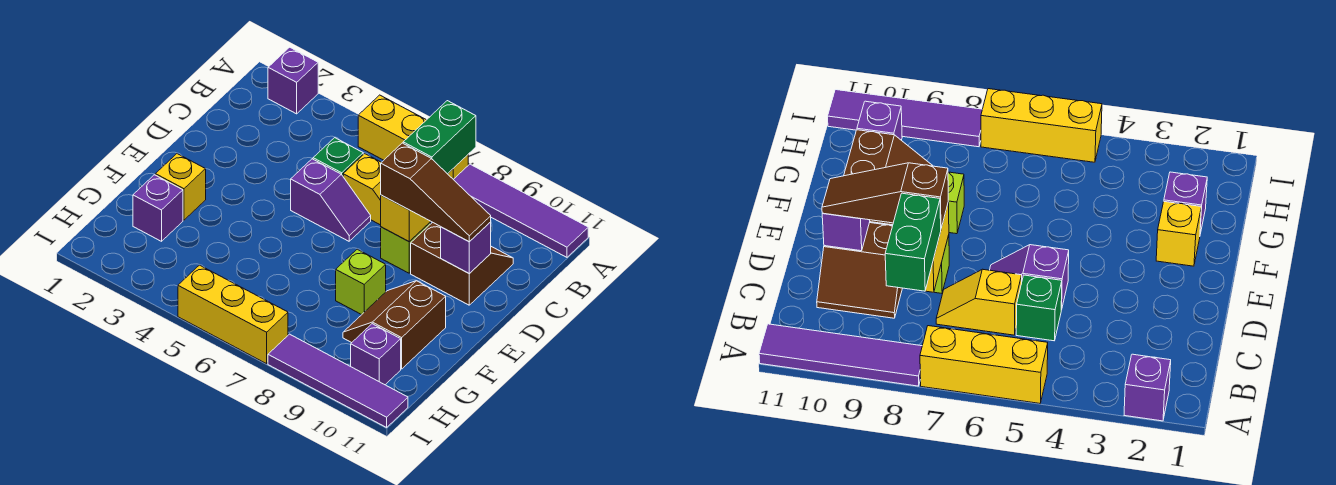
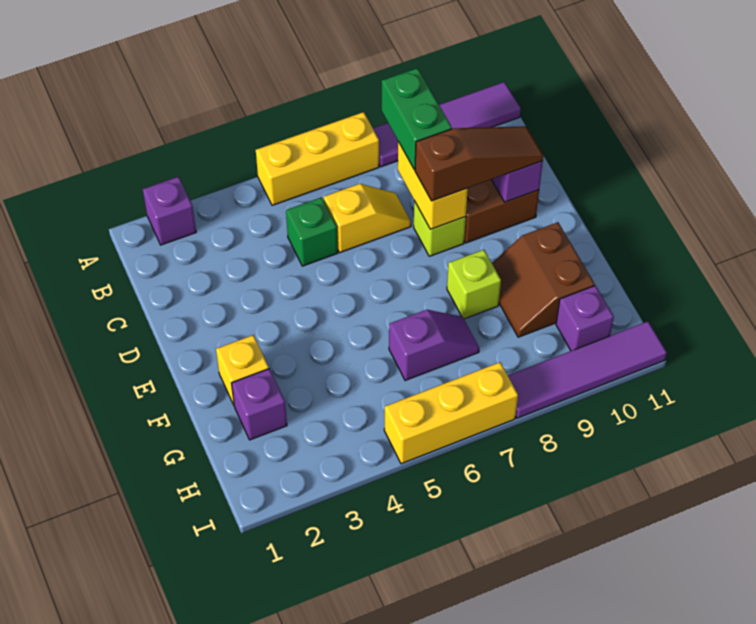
purple 1x2 slope [291,159,371,241] -> purple 1x2 slope moved to [389,310,479,381]

